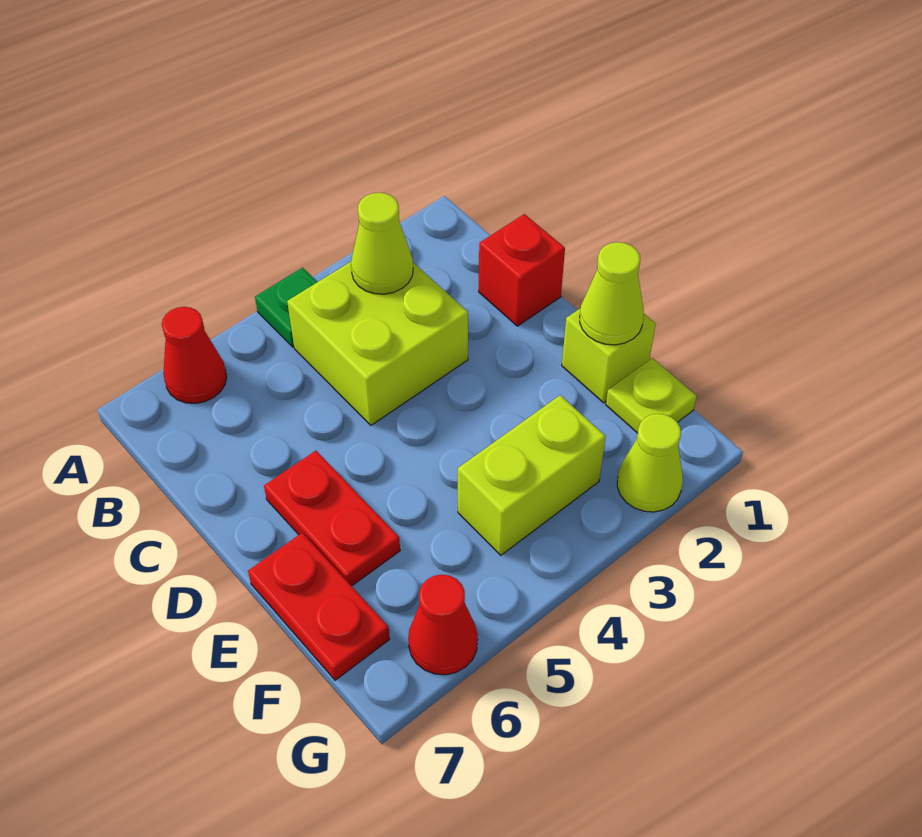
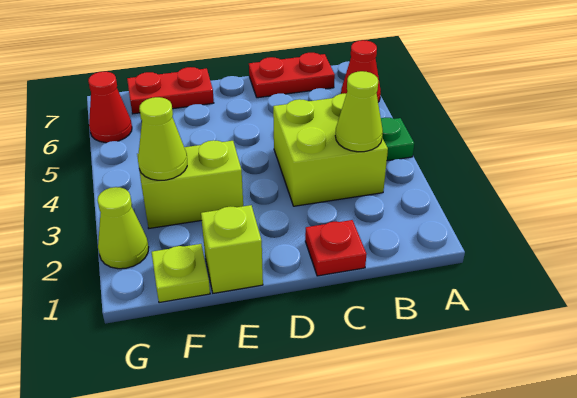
red 1x1 brick [479,214,565,326] -> red 1x1 plate [305,220,366,276]
red 1x2 plate [264,451,400,586] -> red 1x2 plate moved to [249,53,335,98]
lime 1x1 cone [580,242,644,345] -> lime 1x1 cone moved to [138,97,187,180]
lime 1x2 brick [458,395,606,555] -> lime 1x2 brick turned to [137,140,243,228]

